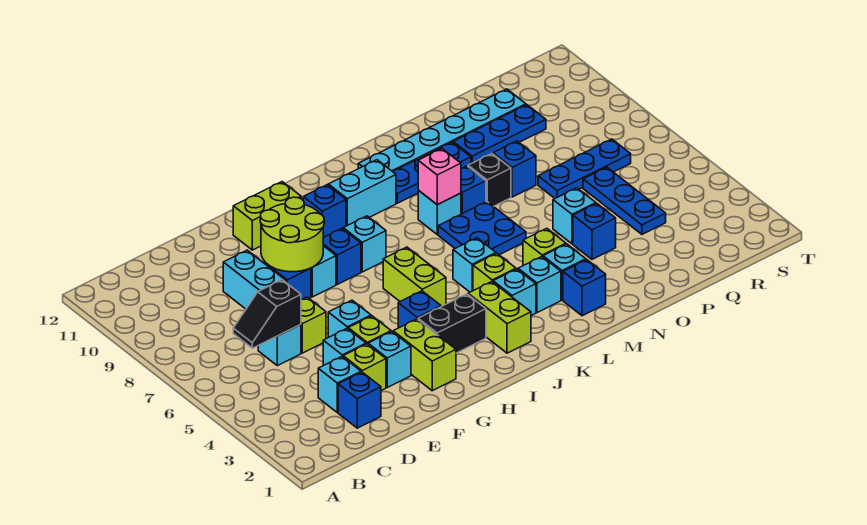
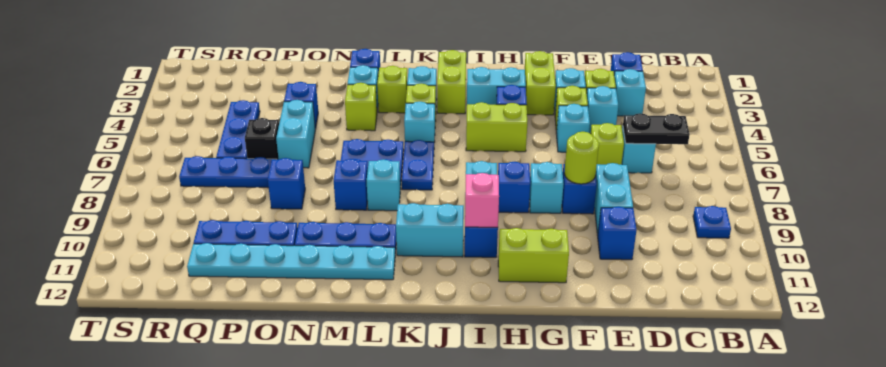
none -> blue 1x1 plate [693,206,731,238]
black 1x2 slope [233,280,301,348] -> black 1x2 plate [623,113,690,144]
none -> blue 1x1 brick [598,207,637,260]
lime 2x2 round brick [260,197,324,272] -> lime 1x1 round brick [564,132,599,184]
black 1x2 brick [418,294,486,353] -> cyan 1x2 brick [467,67,526,105]
lime 1x2 brick [383,247,446,307] -> lime 1x2 brick turned to [466,102,527,152]
none -> blue 1x2 plate [402,140,434,190]
cyan 1x1 brick [518,257,561,313] -> lime 1x1 brick [377,66,407,113]
pink 1x1 brick [418,149,461,205] -> pink 1x1 brick moved to [465,173,499,227]
black 1x1 brick [468,154,511,207] -> black 1x1 brick moved to [245,118,279,160]
cyan 1x1 brick [553,188,596,244] -> cyan 1x2 brick [276,100,315,168]

